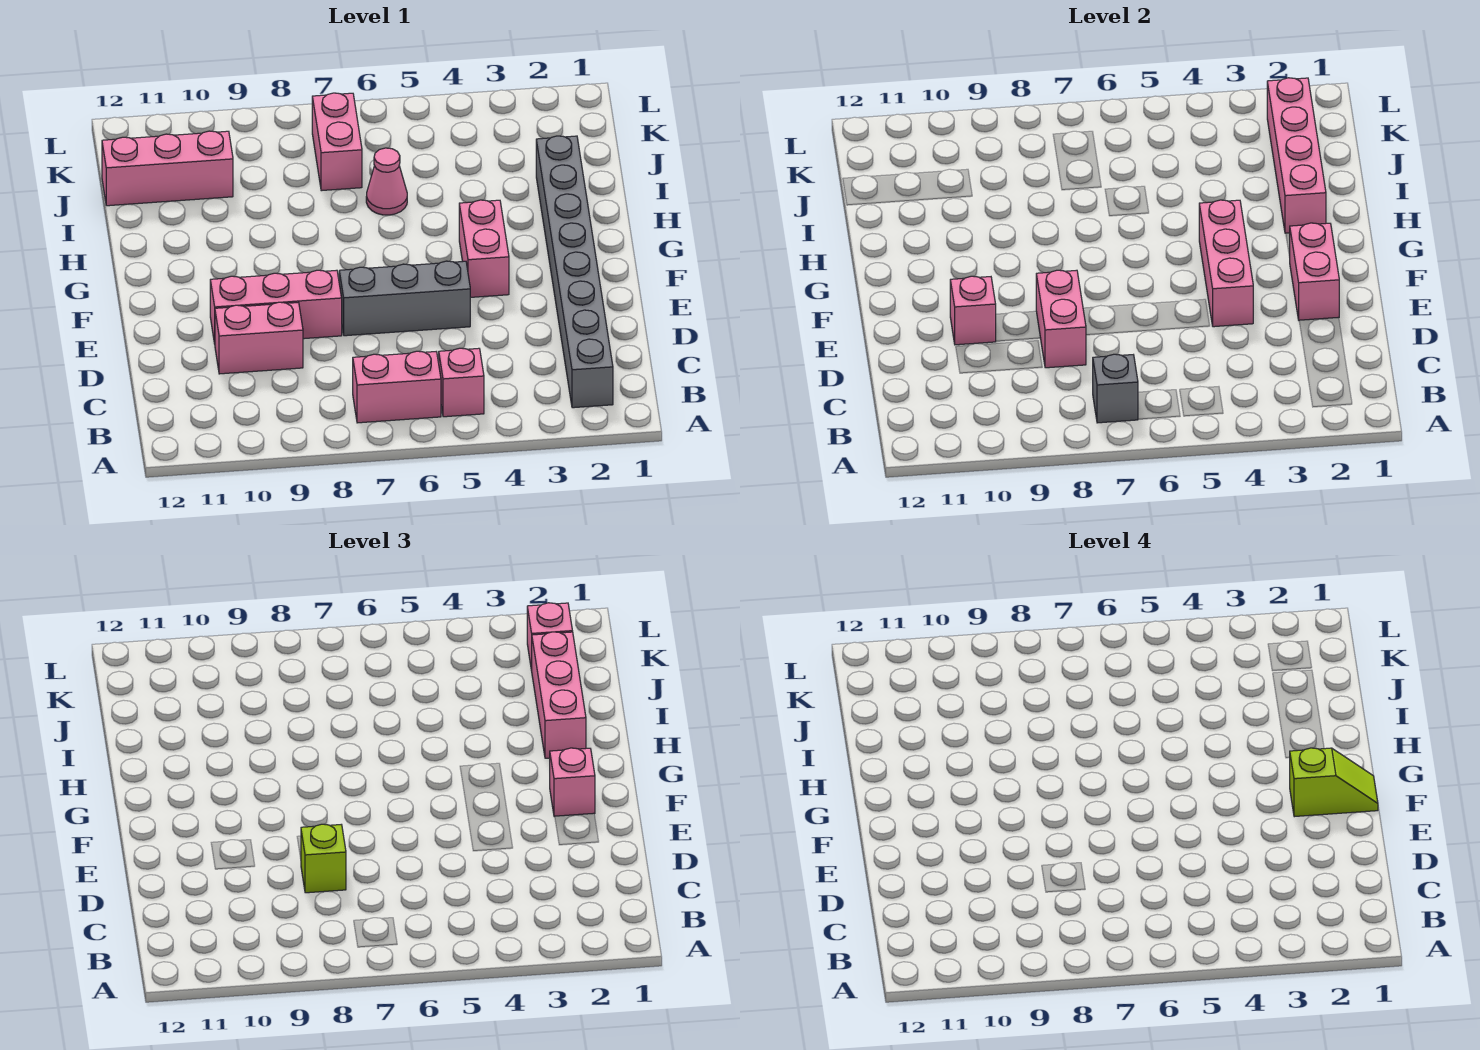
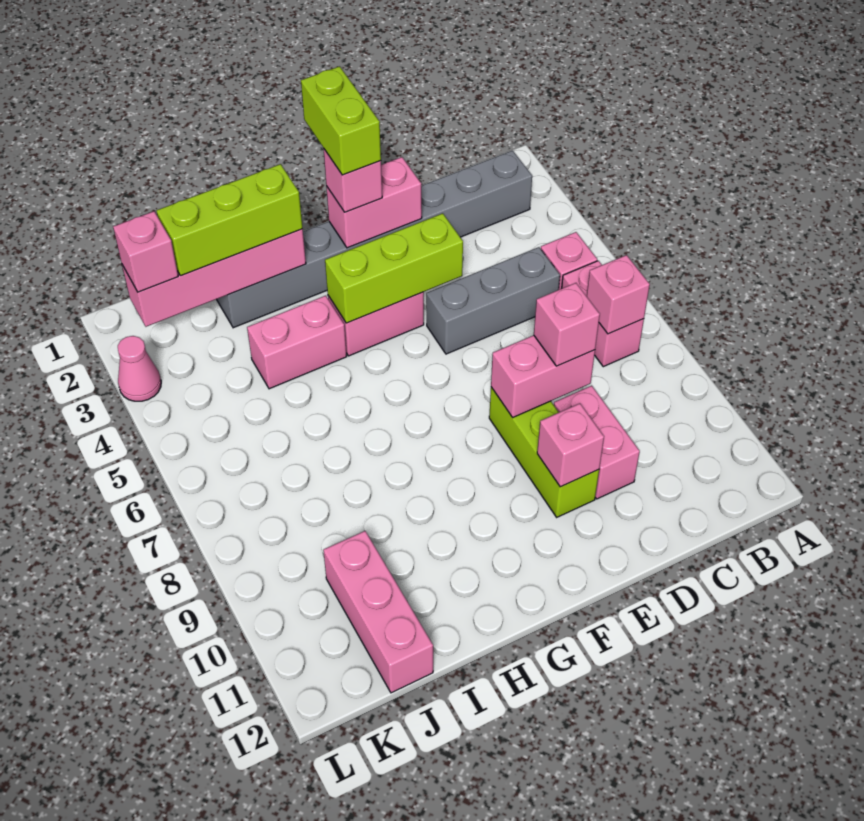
grey 1x1 brick [1093,354,1138,423] -> pink 1x1 brick [587,255,650,334]
lime 1x1 brick [301,824,346,893] -> pink 1x1 brick [534,283,600,366]
pink 1x3 brick [1199,200,1253,327] -> lime 1x3 brick [325,213,463,323]
grey 1x3 brick [339,261,470,336] -> grey 1x3 brick turned to [426,247,560,354]
pink 1x3 brick [210,270,342,344] -> lime 1x3 brick [489,387,599,517]
lime 1x2 slope [1289,748,1378,817] -> lime 1x2 brick [301,66,381,175]
pink 1x3 brick [532,632,586,758] -> lime 1x3 brick [157,164,303,276]
pink 1x1 cone [366,148,407,215] -> pink 1x1 cone moved to [118,336,161,401]
pink 1x2 brick [312,93,362,191] -> pink 1x2 brick moved to [247,296,347,389]

